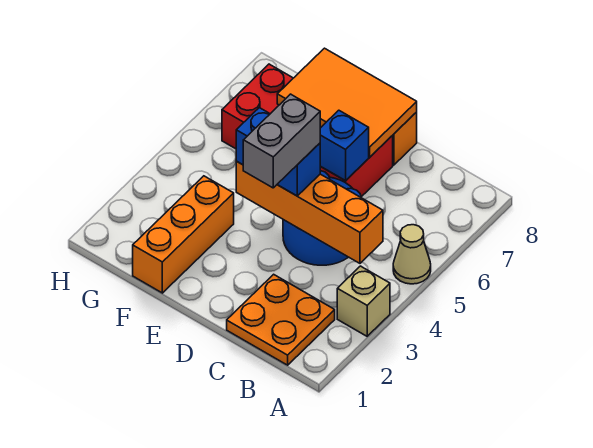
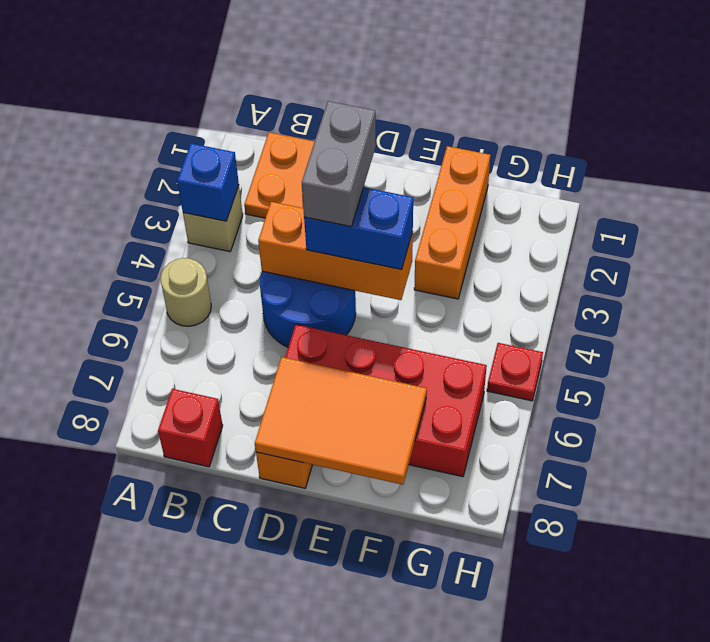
tan 1x1 cone [393,225,431,284] -> tan 1x1 round brick [160,258,211,326]
orange 1x4 brick [236,161,383,263] -> orange 1x3 brick [258,202,413,300]
none -> red 1x1 brick [158,389,223,467]
blue 1x1 brick [320,110,369,181] -> blue 1x1 brick moved to [177,143,239,221]
none -> red 1x1 plate [487,343,543,401]

